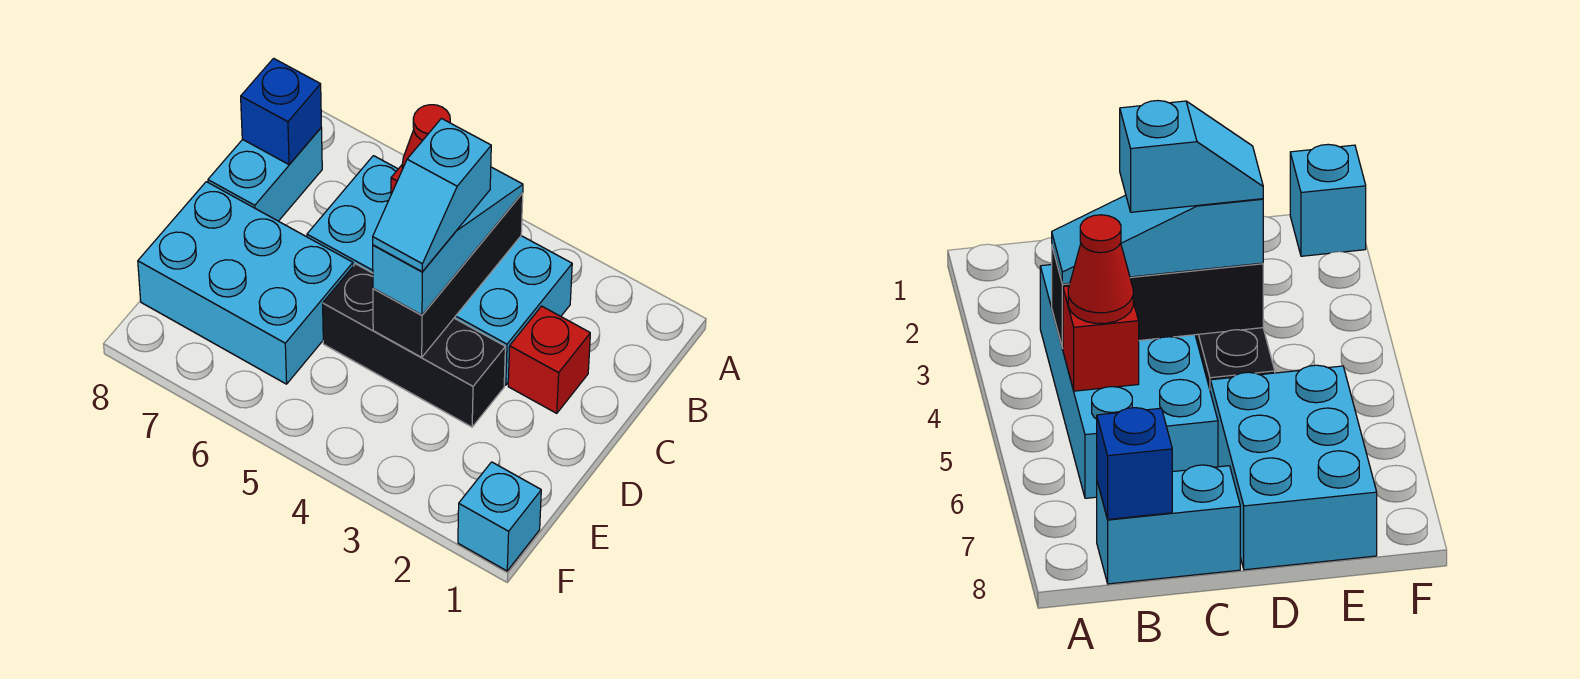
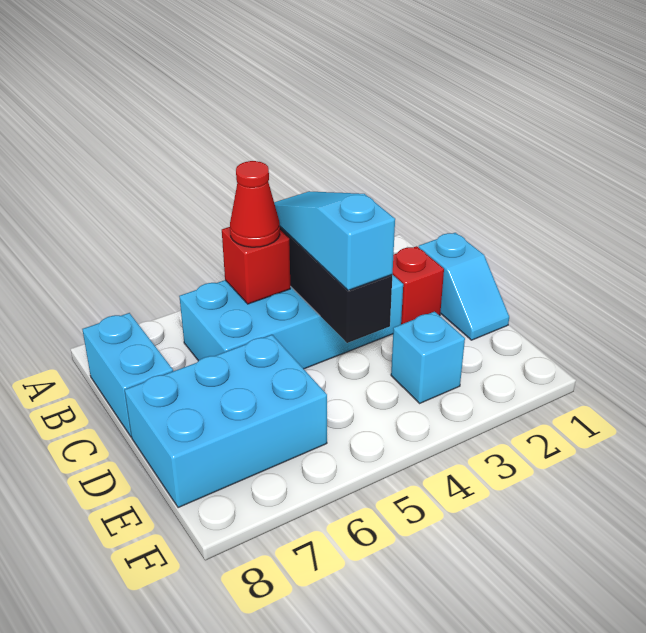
blue 1x1 brick [241,58,321,164] -> none
cyan 1x2 slope [373,119,491,271] -> cyan 1x2 slope moved to [419,233,509,340]
black 1x3 brick [323,264,505,427] -> none
cyan 1x1 brick [458,462,541,571] -> cyan 1x1 brick moved to [391,312,465,403]

